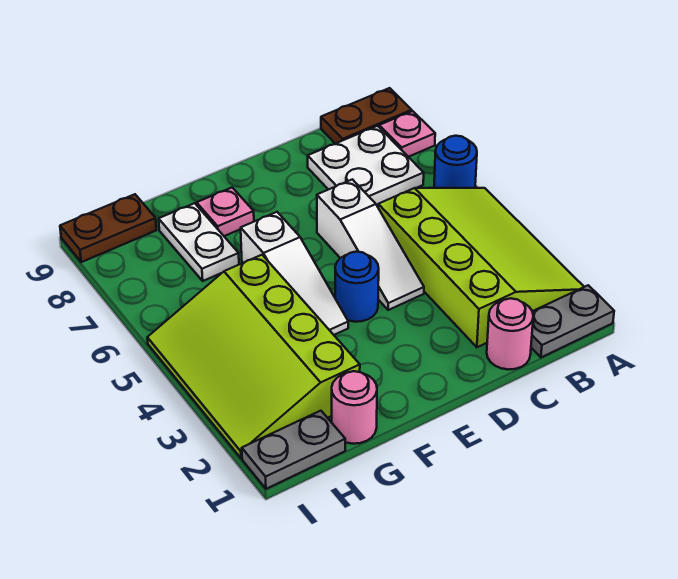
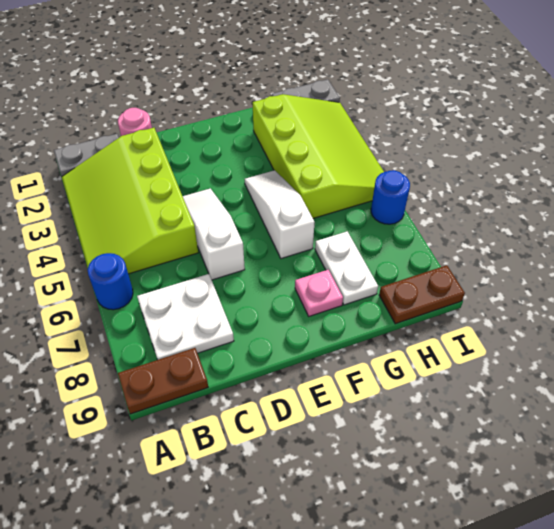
pink 1x1 plate [379,111,435,157] -> none
blue 1x1 round brick [335,252,379,322] -> blue 1x1 round brick moved to [371,170,410,224]
pink 1x1 round brick [332,371,377,444] -> none

